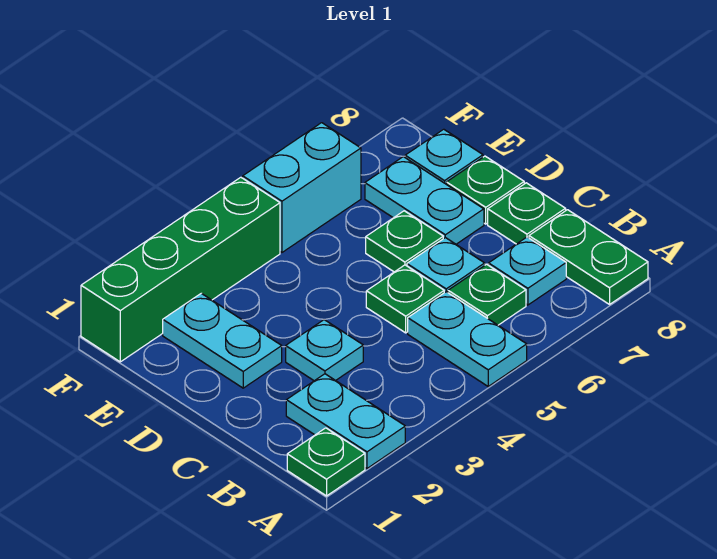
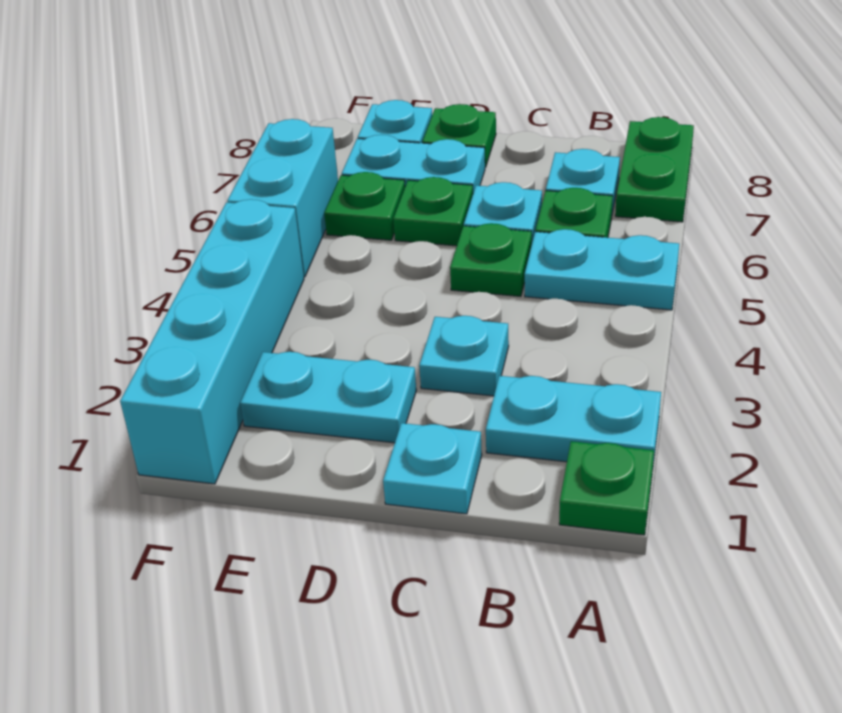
green 1x2 plate [529,210,648,304] -> green 1x2 plate turned to [615,117,694,222]
none -> cyan 1x1 plate [383,423,482,514]
green 1x1 plate [488,183,566,244] -> green 1x1 plate moved to [324,172,405,240]
green 1x4 brick [81,177,280,362] -> cyan 1x4 brick [120,199,304,484]

